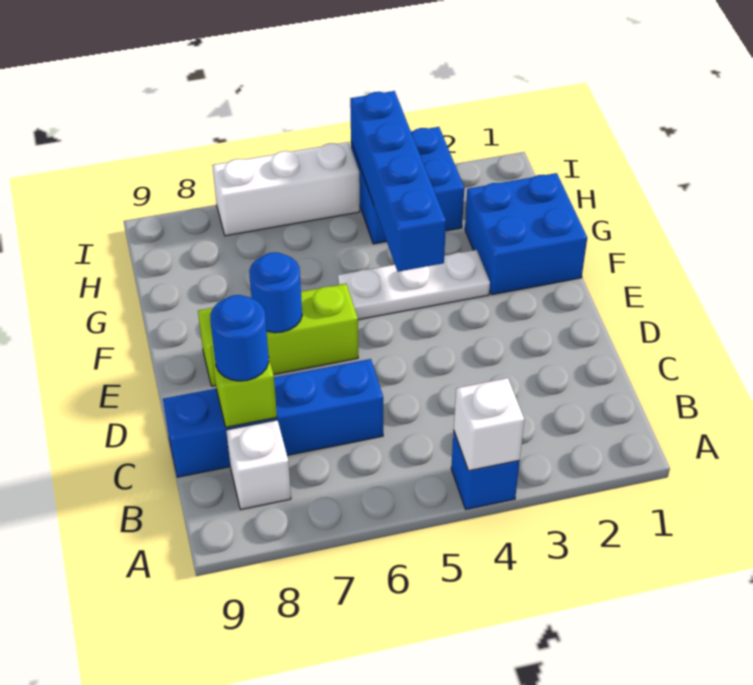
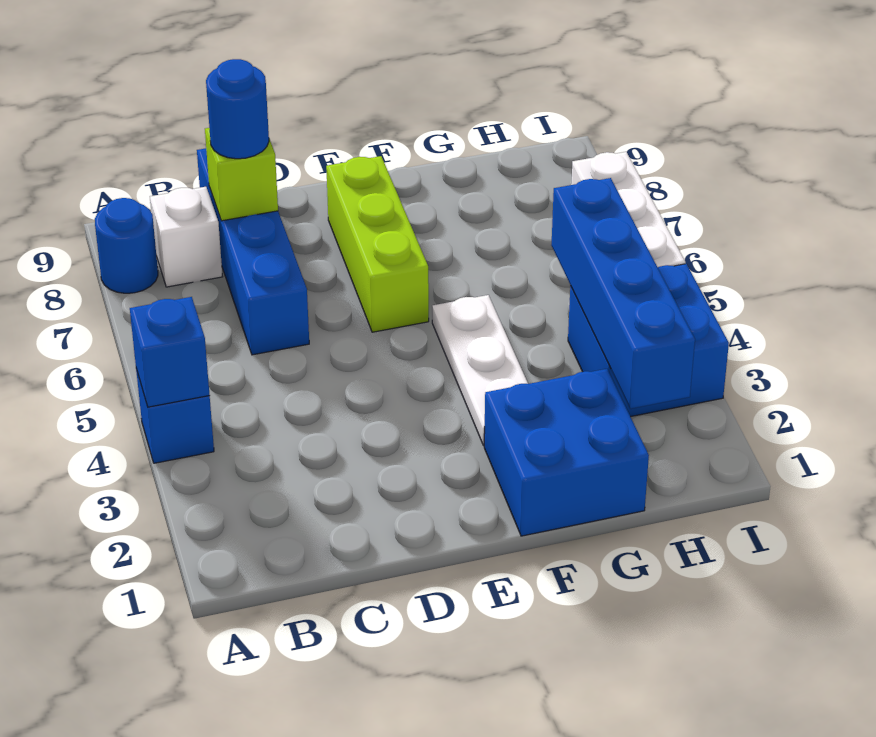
white 1x1 brick [454,378,524,471] -> blue 1x1 brick [130,297,210,407]
blue 1x1 round brick [249,252,302,333] -> blue 1x1 round brick moved to [95,198,158,293]
blue 1x4 brick [350,91,446,272] -> blue 1x4 brick turned to [551,178,695,409]

